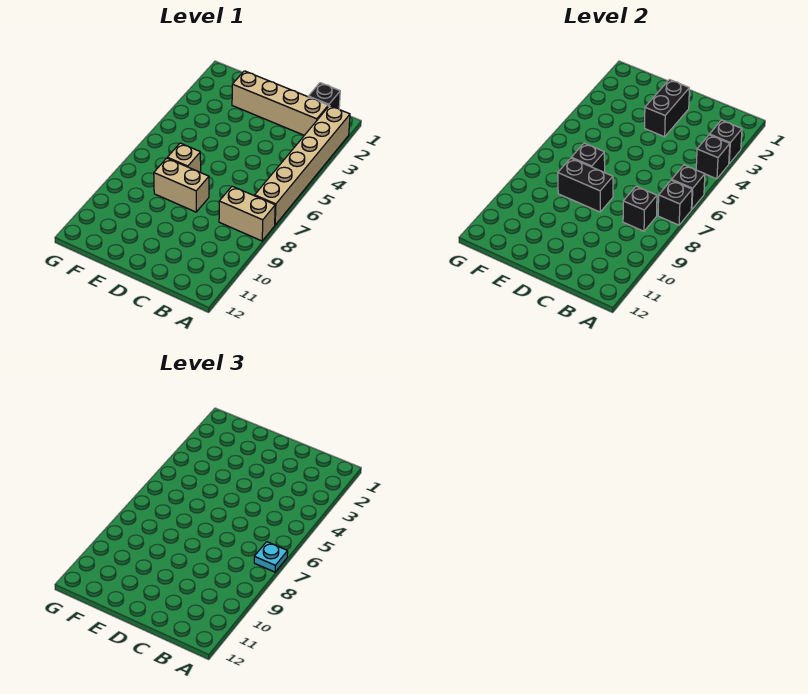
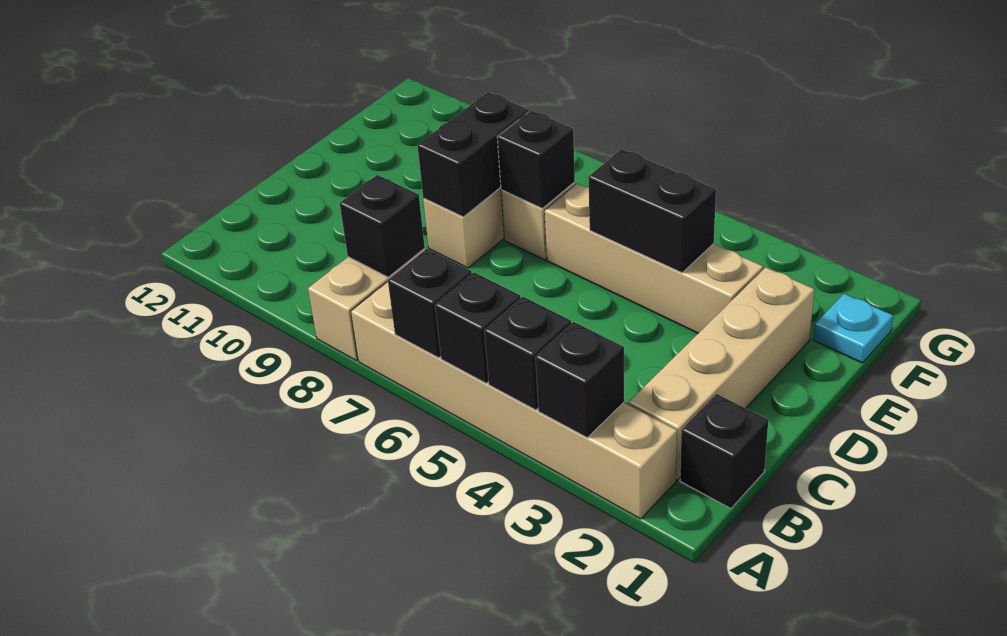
black 1x1 brick [658,180,692,225] -> black 1x1 brick moved to [435,272,521,383]
cyan 1x1 plate [254,542,288,572] -> cyan 1x1 plate moved to [813,294,893,363]
black 1x2 brick [645,80,689,137] -> black 1x2 brick moved to [588,149,716,273]
none -> tan 1x4 brick [545,184,763,333]

